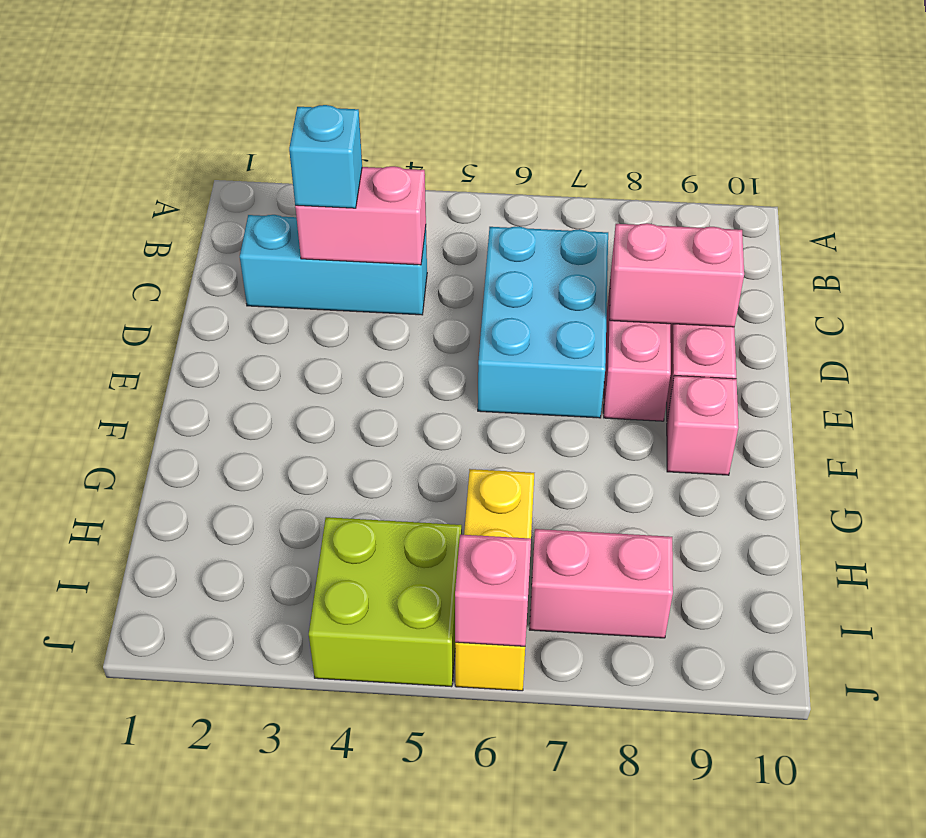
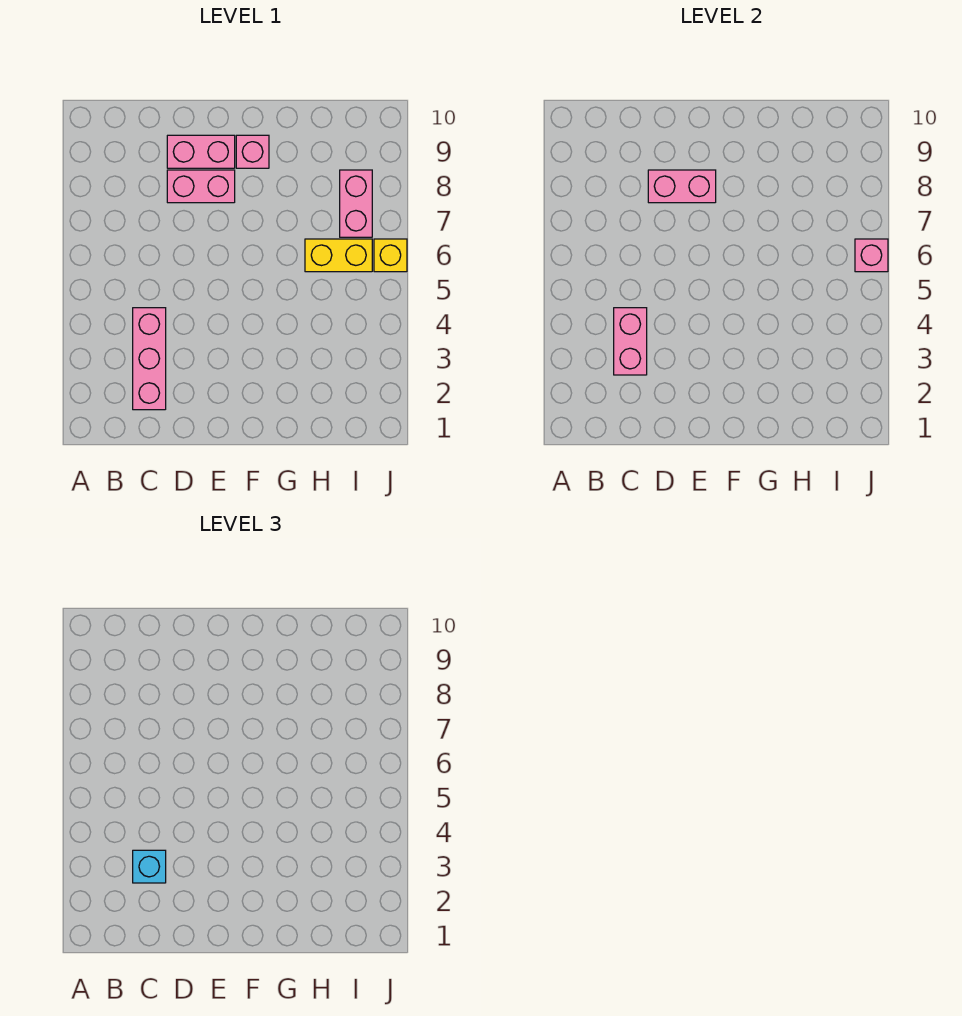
cyan 1x3 brick [240,215,427,315] -> pink 1x3 brick [133,308,166,410]
cyan 2x3 brick [478,226,608,418] -> none
pink 1x2 brick [610,223,744,327] -> pink 1x2 brick turned to [648,170,716,203]
lime 2x2 brick [309,517,462,687] -> none

